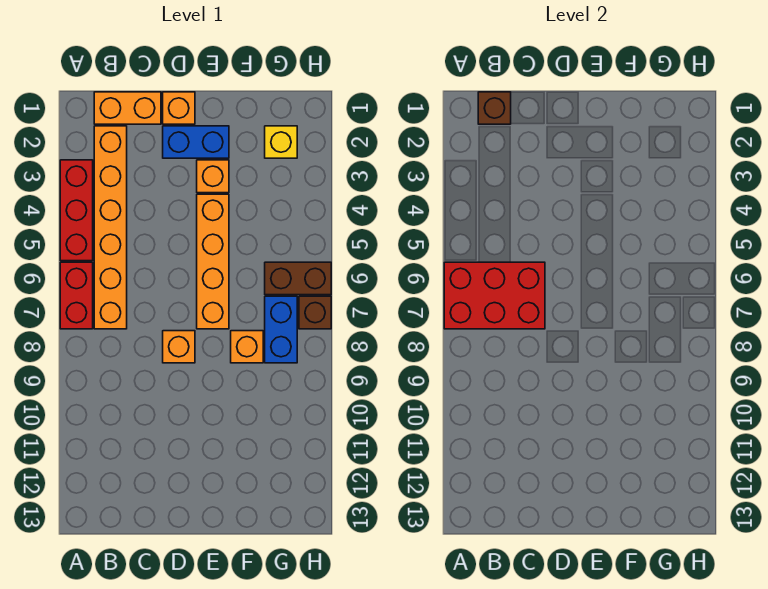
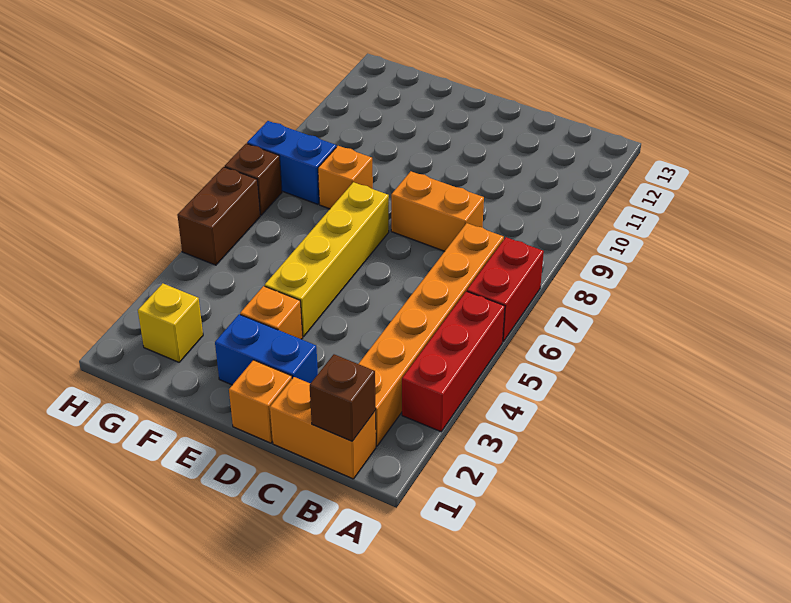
red 2x3 brick [444,262,545,329] -> none
orange 1x1 brick [163,331,195,363] -> orange 1x2 brick [391,171,484,251]
orange 1x4 brick [197,194,229,329] -> yellow 1x4 brick [265,182,389,336]
brown 1x2 brick [265,262,331,295] -> brown 1x2 brick turned to [177,167,260,265]
blue 1x2 brick [265,296,297,363] -> blue 1x2 brick turned to [247,121,336,204]

